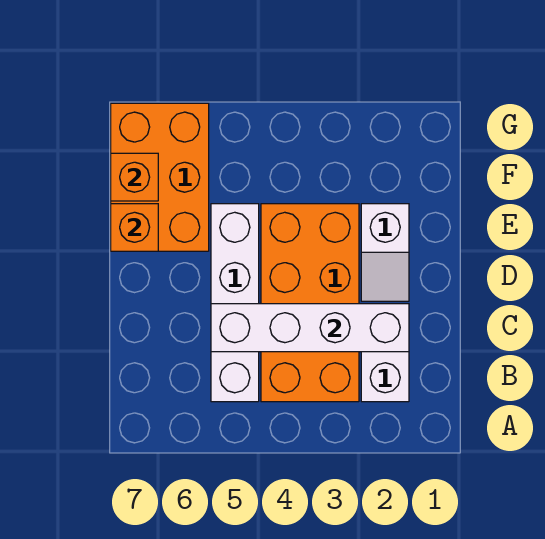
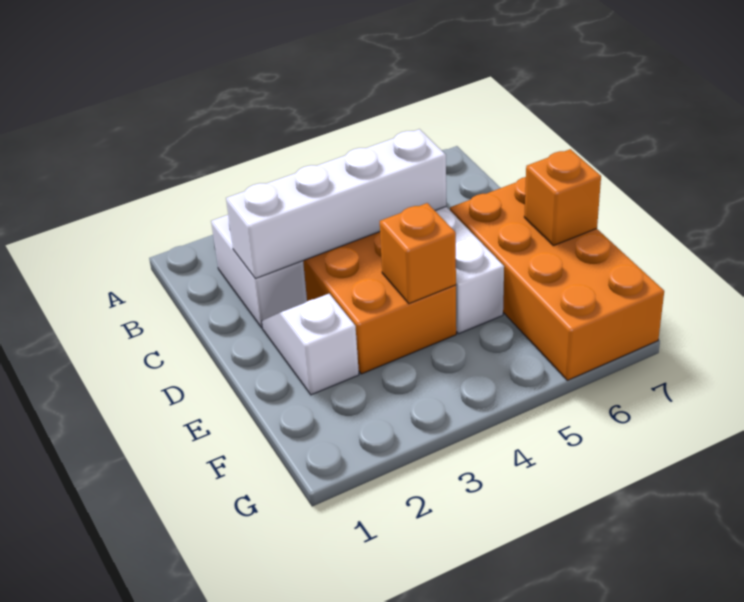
orange 2x3 brick [111,103,209,251] -> orange 2x4 brick [450,177,664,380]
orange 1x1 brick [111,153,158,201] -> orange 1x1 brick moved to [380,203,456,304]

